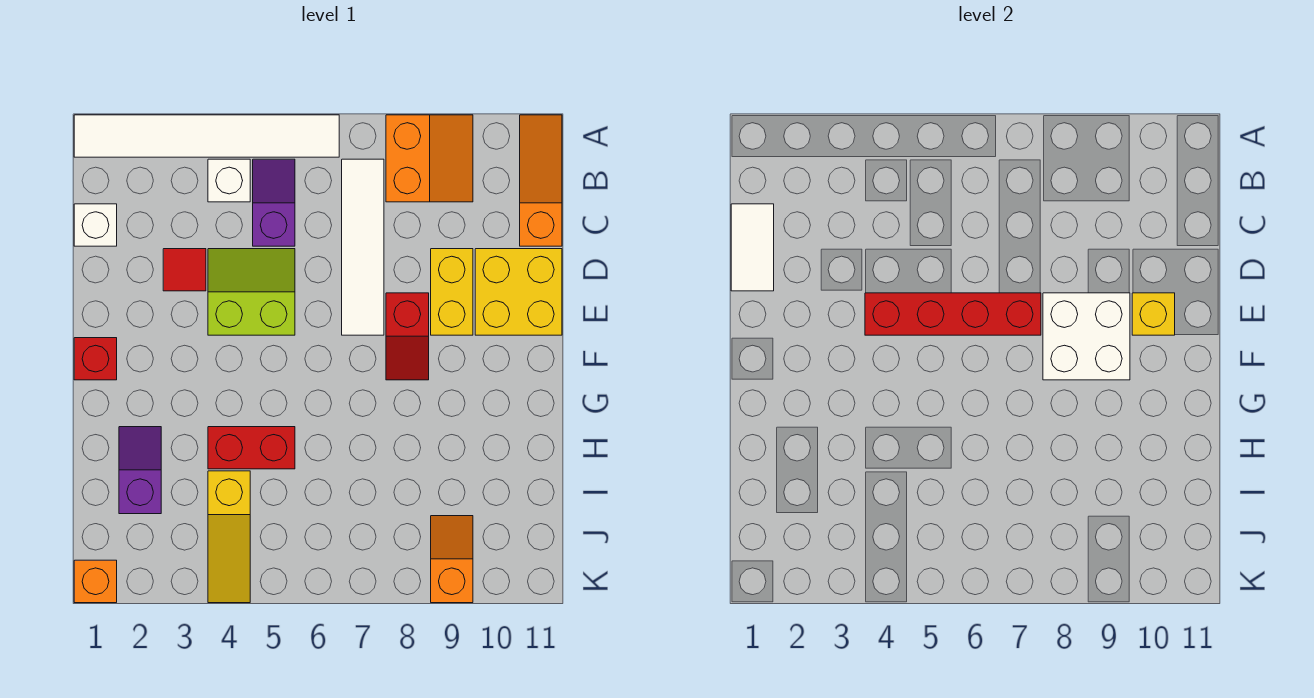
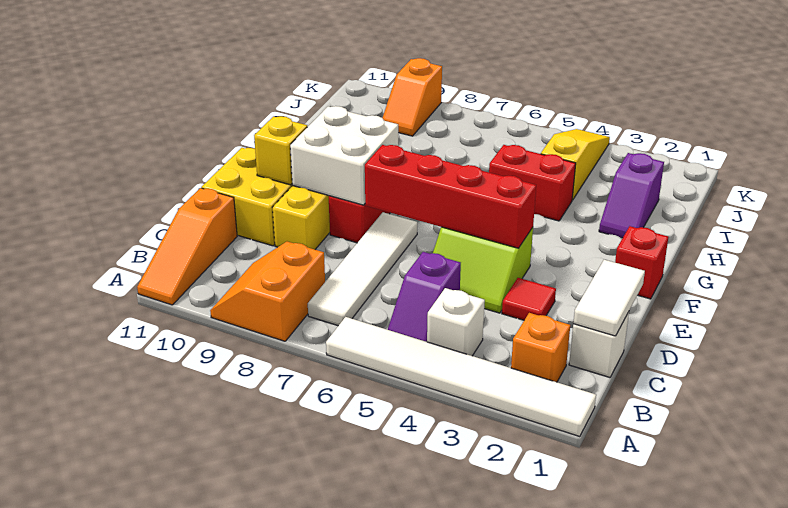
orange 1x1 brick [74,560,117,603] -> orange 1x1 brick moved to [511,313,570,382]

